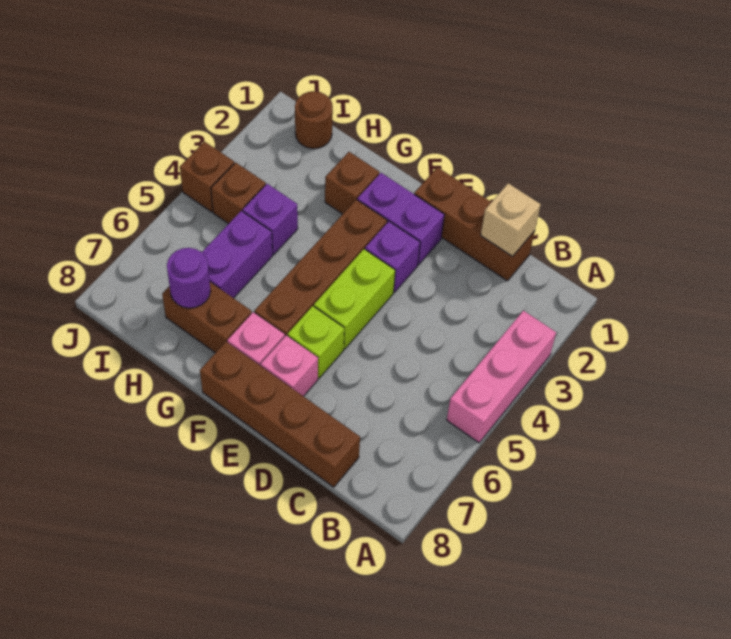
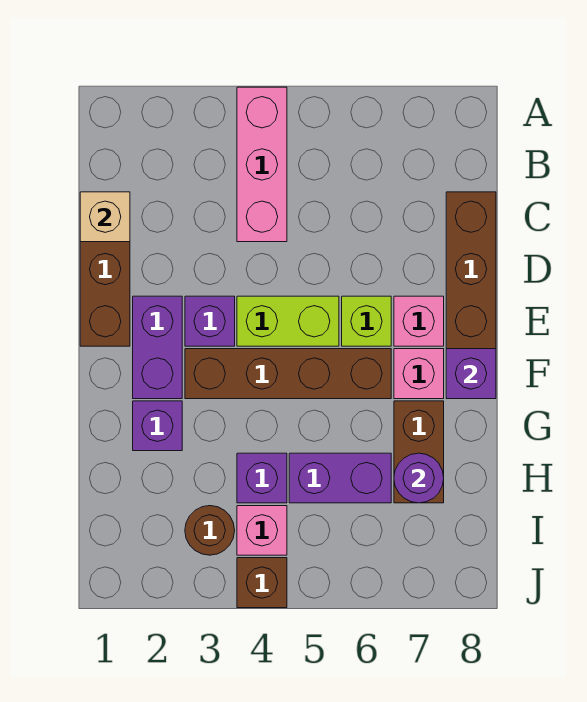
pink 1x3 brick [447,311,556,443] -> pink 1x3 brick turned to [237,87,287,242]
none -> purple 1x1 brick [446,349,496,399]
brown 1x1 brick [325,152,379,214] -> purple 1x1 brick [133,401,182,451]
brown 1x1 round brick [295,91,333,149] -> brown 1x1 round brick moved to [185,506,235,555]
brown 1x1 brick [211,162,266,224] -> pink 1x1 brick [237,506,287,555]

